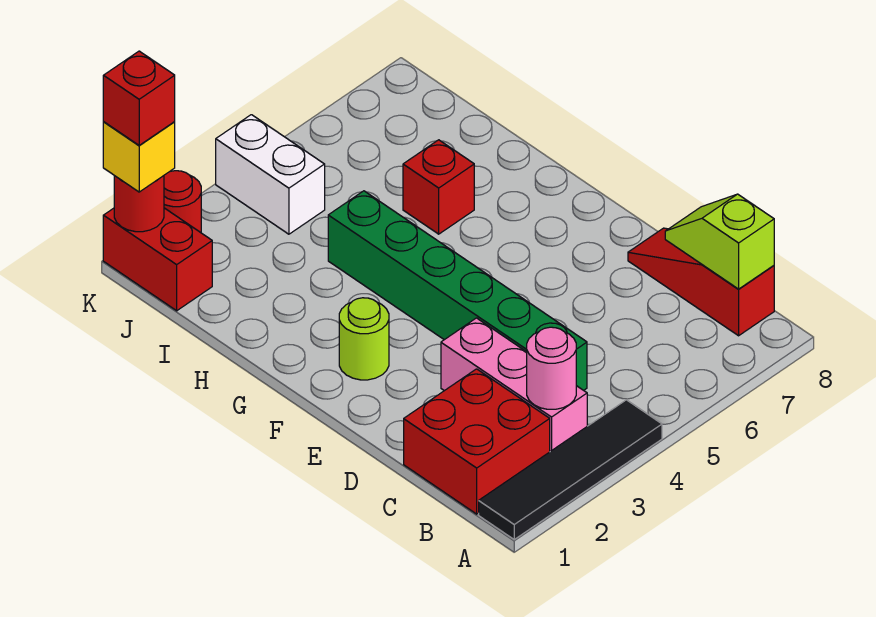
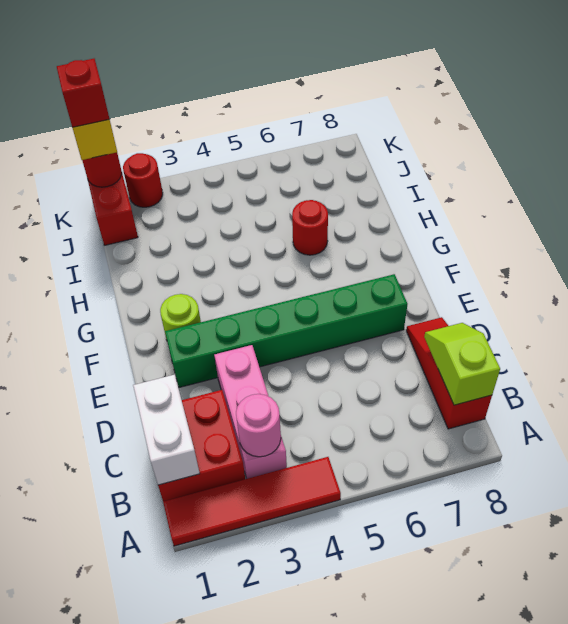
black 1x4 tile [479,400,662,539] -> red 1x4 tile [163,457,341,546]
green 1x6 brick [328,191,587,390] -> green 1x6 brick turned to [165,274,407,388]
red 1x1 brick [403,140,474,234] -> red 1x1 round brick [292,200,328,255]
white 1x2 brick [216,115,325,234] -> white 1x2 brick moved to [133,375,200,485]

